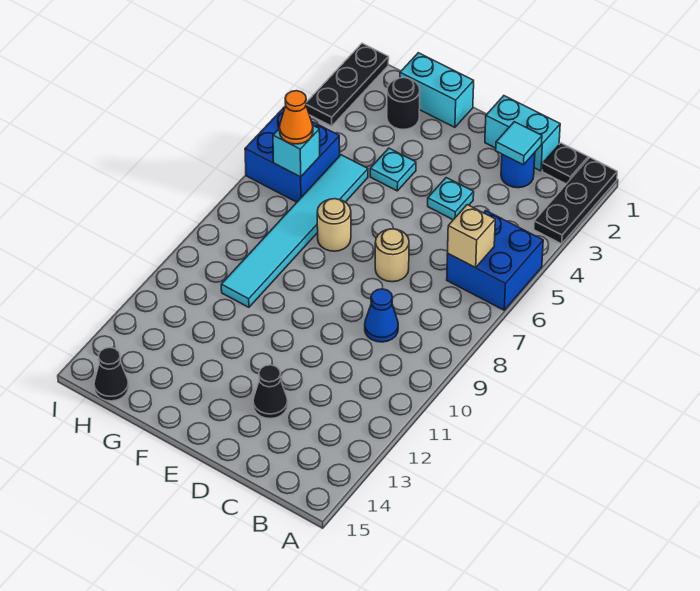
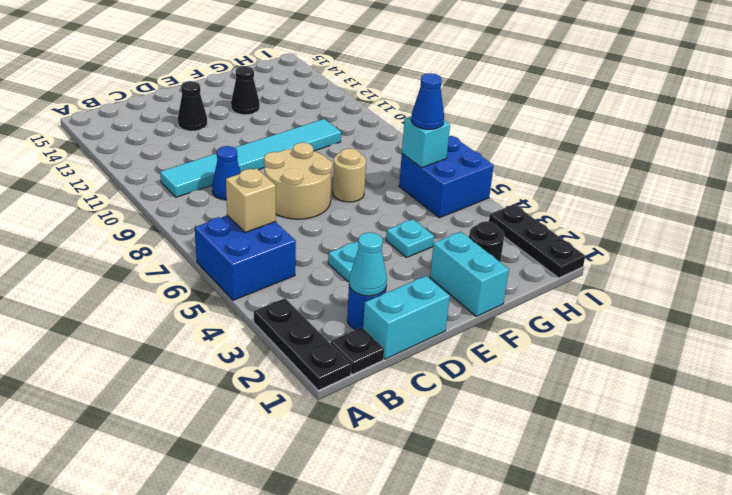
cyan 1x1 tile [496,122,542,165] -> cyan 1x1 cone [349,232,387,296]
tan 1x1 round brick [375,229,409,282] -> tan 2x2 round brick [264,143,333,219]
cyan 1x2 brick [400,53,474,127] -> cyan 1x2 brick turned to [430,232,509,316]
cyan 1x6 tile [221,155,368,307] -> cyan 1x6 tile turned to [160,119,341,197]
orange 1x1 cone [279,91,313,144] -> blue 1x1 cone [411,73,444,129]
black 1x1 cone [94,348,129,401] -> black 1x1 cone moved to [231,66,260,115]

